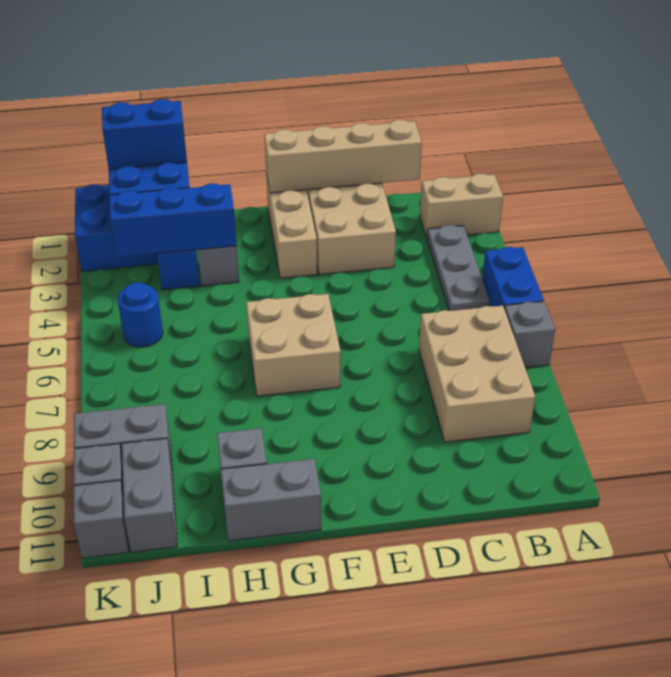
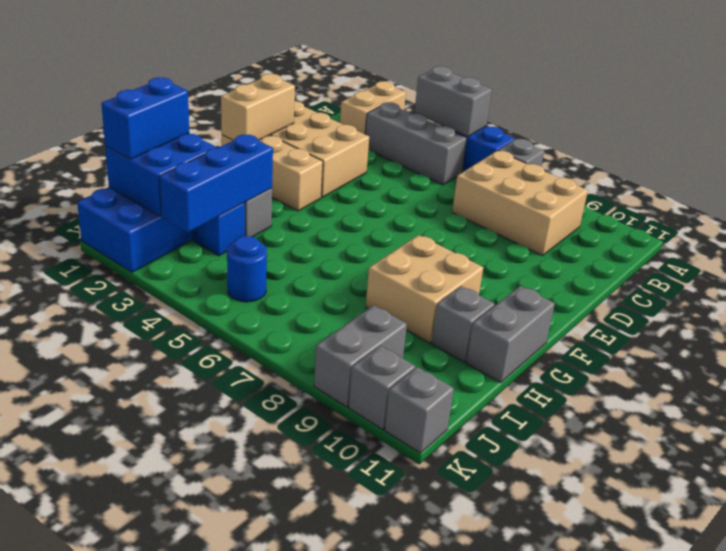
grey 1x3 plate [427,225,490,311] -> grey 1x3 brick [365,102,467,185]
tan 1x4 brick [264,120,422,193] -> tan 1x2 brick [221,74,295,141]
tan 2x2 brick [246,294,340,396] -> tan 2x2 brick moved to [366,235,483,343]
grey 1x2 brick [122,439,177,552] -> grey 1x2 brick moved to [414,66,492,137]

